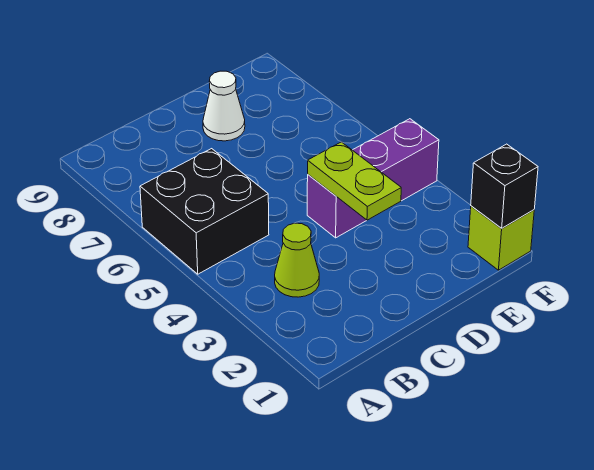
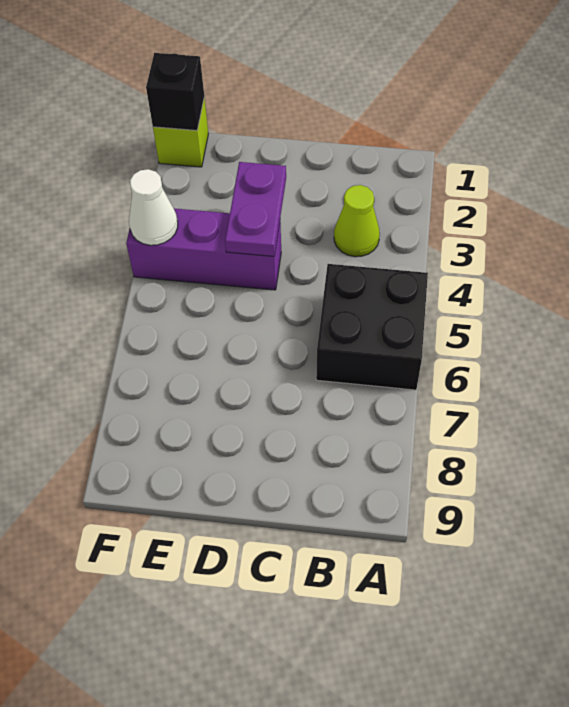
lime 1x2 plate [308,142,401,220] -> purple 1x2 plate [225,162,286,256]
white 1x1 cone [203,71,245,141] -> white 1x1 cone moved to [129,169,178,245]

